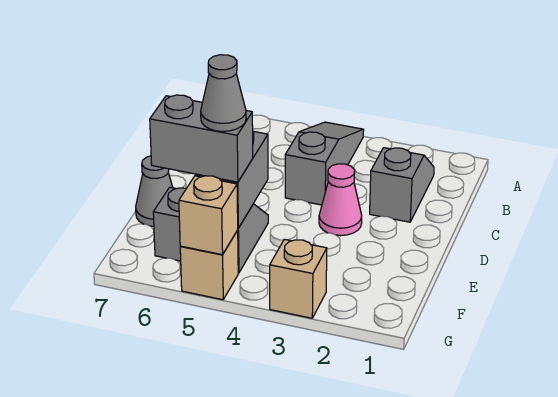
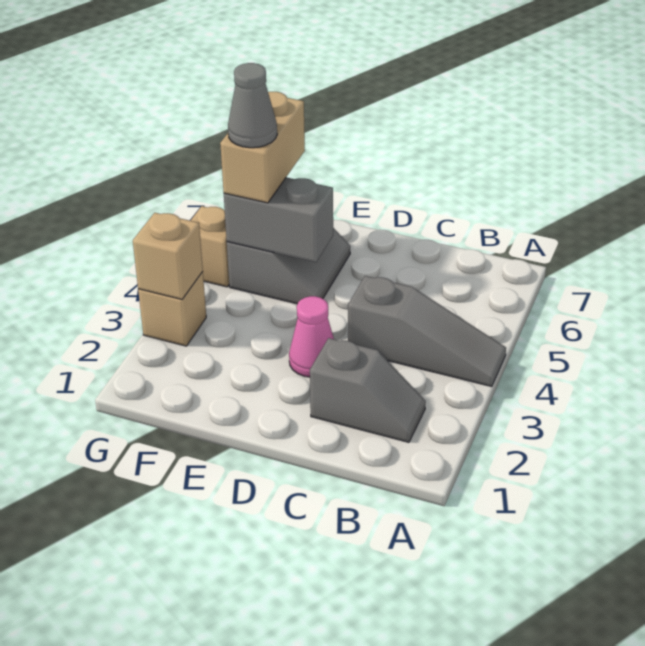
grey 1x1 cone [136,156,173,226] -> none
grey 1x2 brick [150,95,253,182] -> tan 1x2 brick [220,92,305,203]
tan 1x1 brick [179,176,238,255] -> tan 1x1 brick moved to [133,213,203,299]

